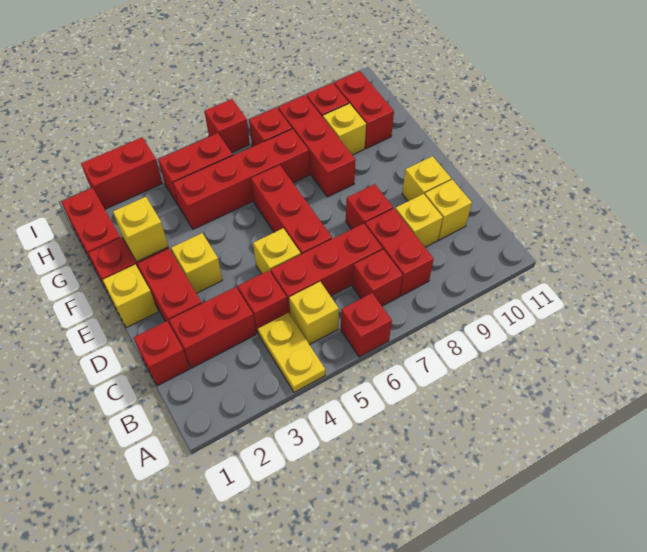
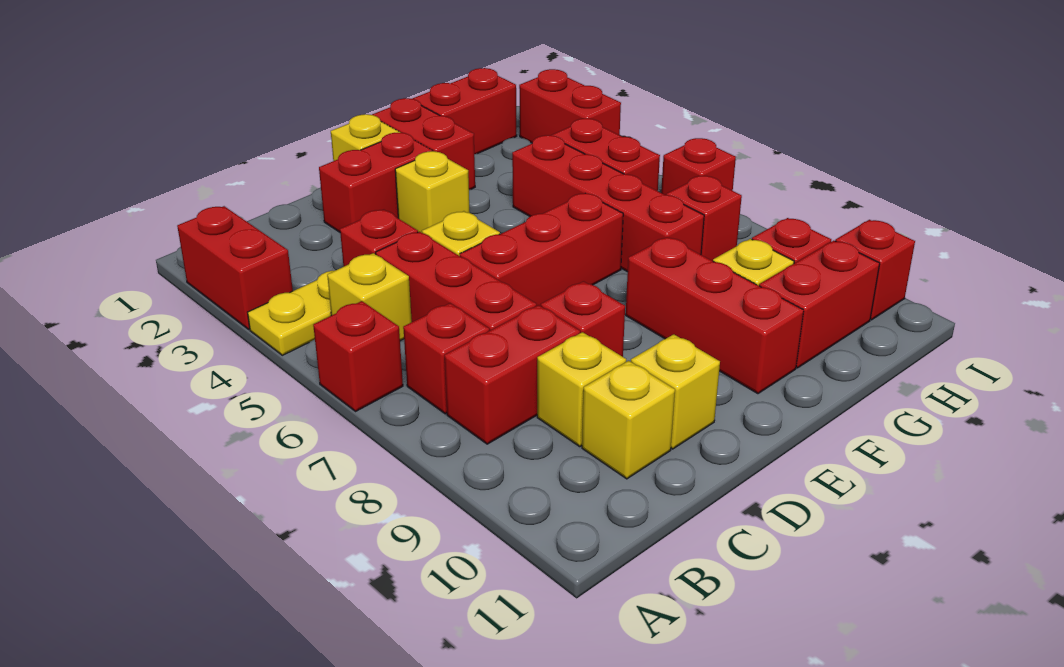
red 1x1 brick [134,321,190,386] -> red 1x1 brick moved to [835,220,915,320]
red 1x2 brick [169,287,256,368] -> red 1x2 brick moved to [177,206,293,329]
yellow 1x1 brick [113,197,168,262] -> none
red 1x3 brick [278,95,356,197] -> red 1x3 brick turned to [626,237,804,394]

